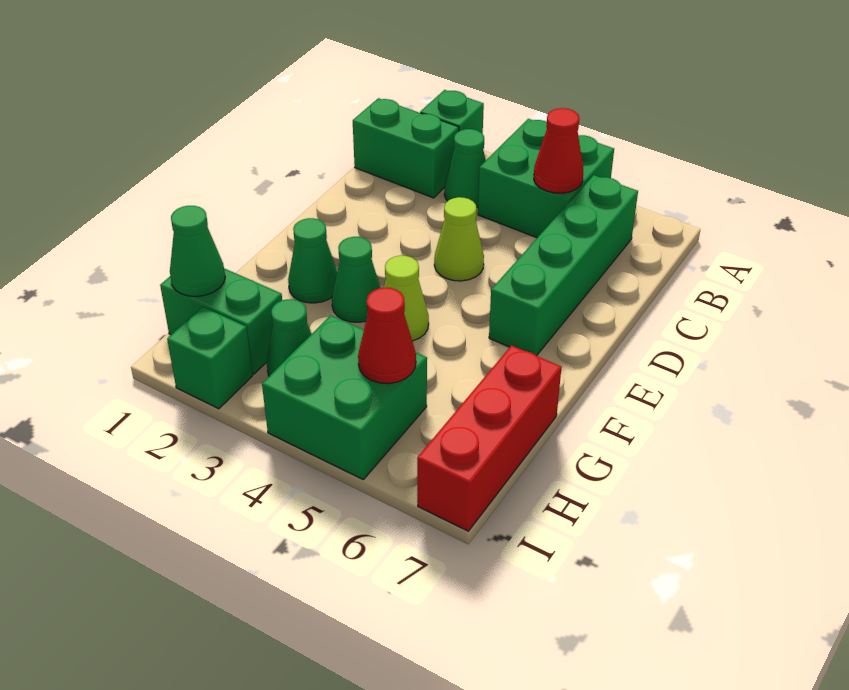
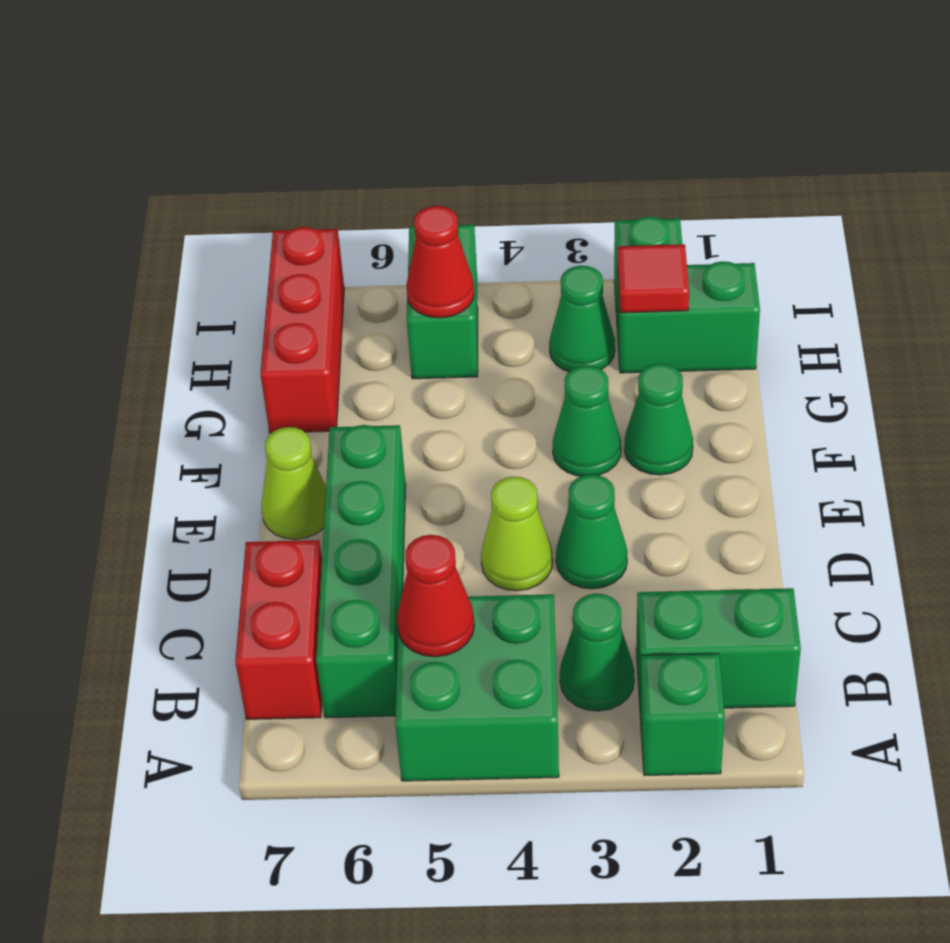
none -> red 1x2 brick [235,540,322,719]
lime 1x1 cone [384,256,429,341] -> lime 1x1 cone moved to [261,427,326,539]
green 1x1 cone [170,206,225,297] -> green 1x1 cone moved to [556,474,627,589]
none -> red 1x1 tile [617,244,689,313]
green 2x2 brick [262,315,427,479] -> green 1x2 brick [407,225,478,379]

